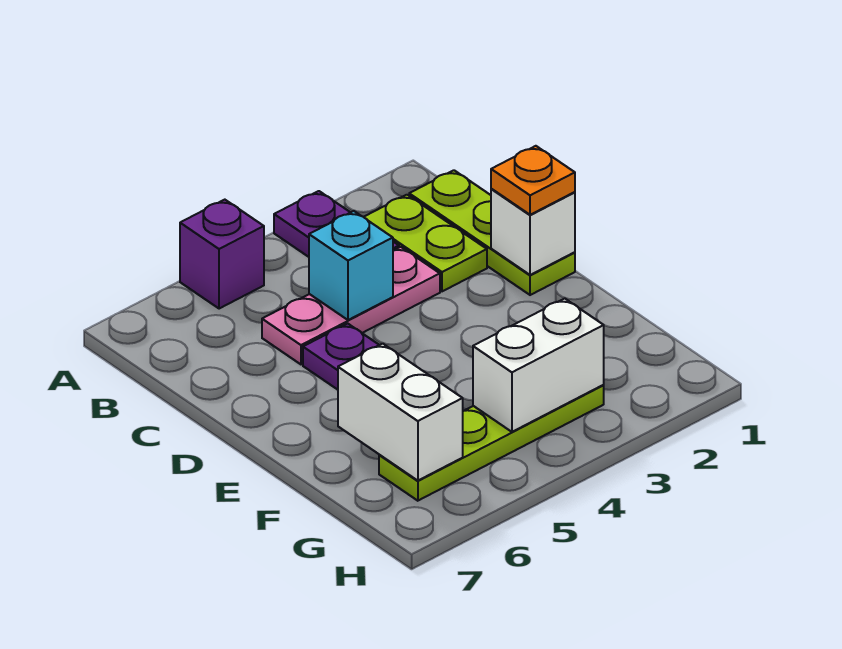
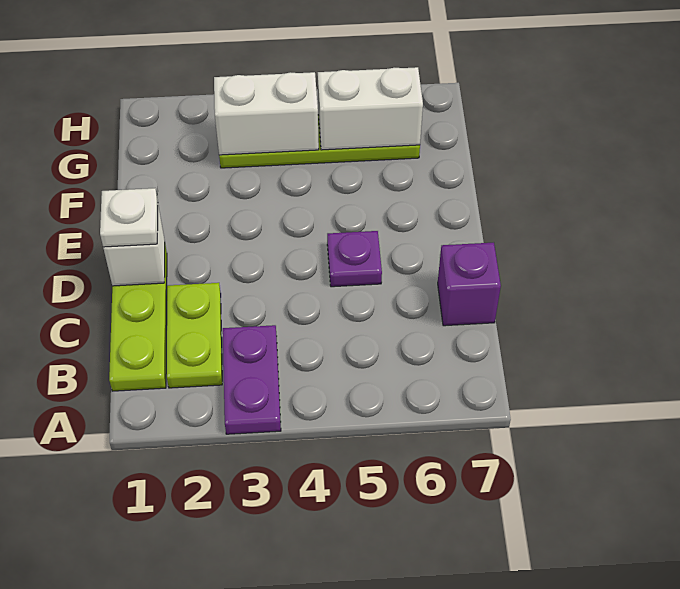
purple 1x1 brick [180,200,264,309] -> purple 1x1 brick moved to [438,243,501,326]
pink 1x3 plate [262,247,440,364] -> none
cyan 1x1 brick [309,211,393,320] -> none
orange 1x1 plate [491,146,575,215] -> white 1x1 plate [100,188,158,247]
white 1x2 brick [338,344,463,481] -> white 1x2 brick turned to [318,67,423,150]

